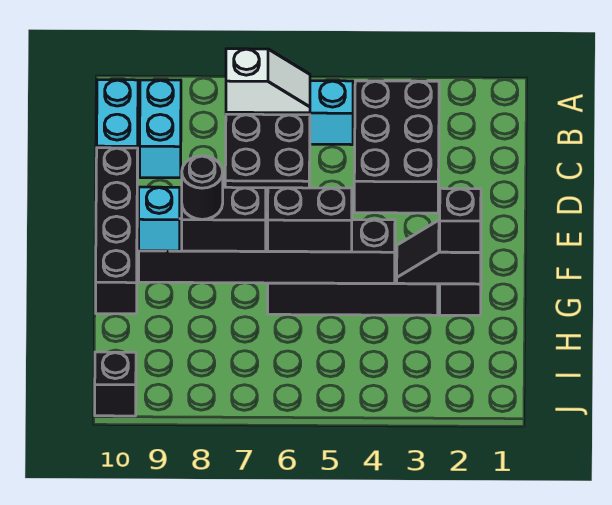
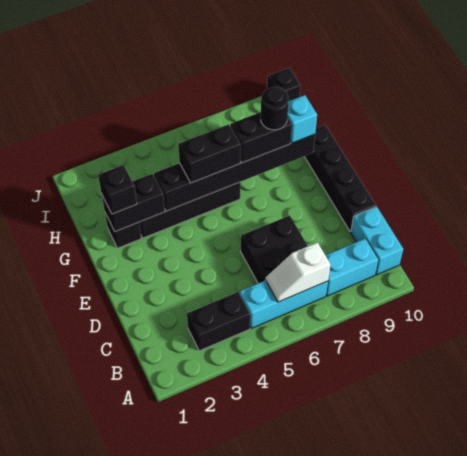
black 2x3 brick [354,81,439,213] -> black 1x2 brick [187,292,250,351]
cyan 1x2 brick [140,80,181,178] -> cyan 1x2 brick turned to [325,238,378,296]
black 1x2 slope [397,220,481,284] -> black 1x2 brick [102,174,165,231]

